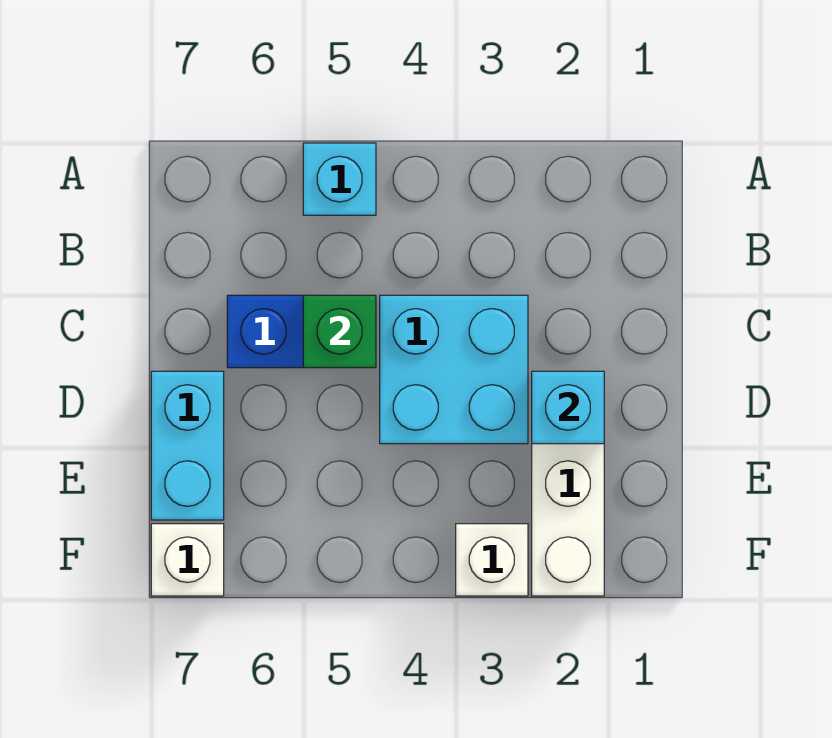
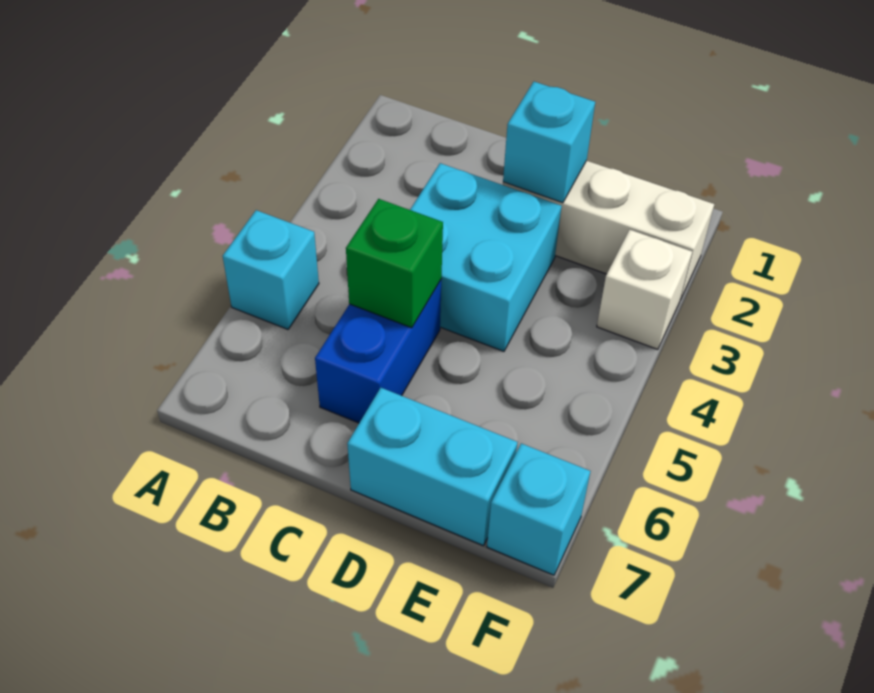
white 1x1 brick [151,524,224,596] -> cyan 1x1 brick [487,443,590,575]

